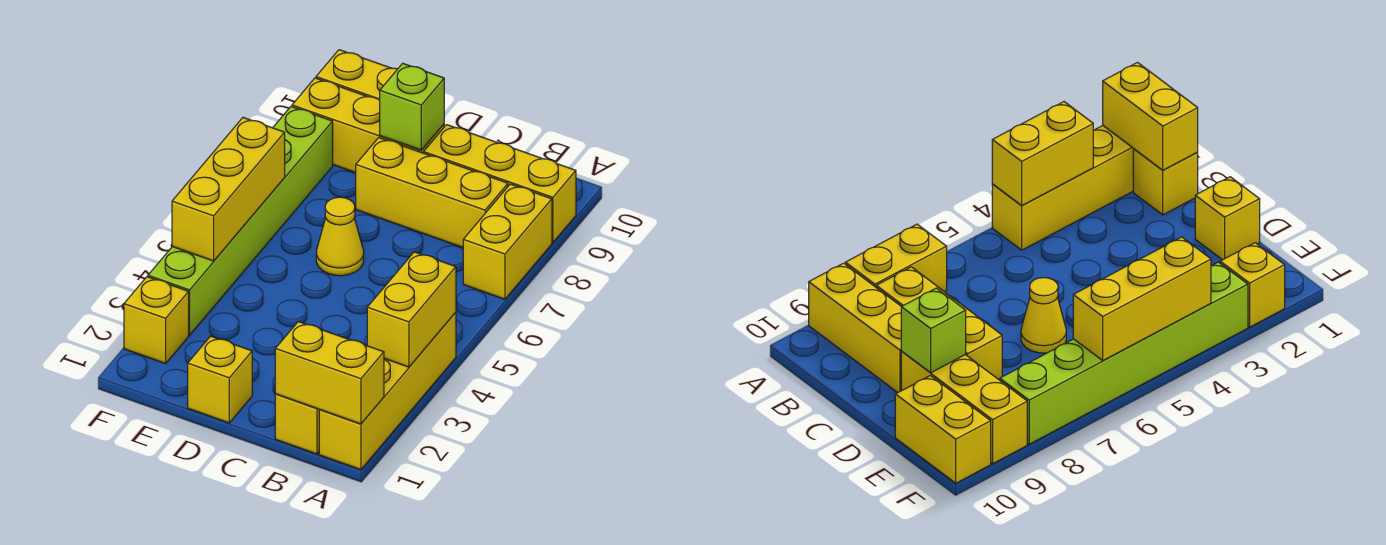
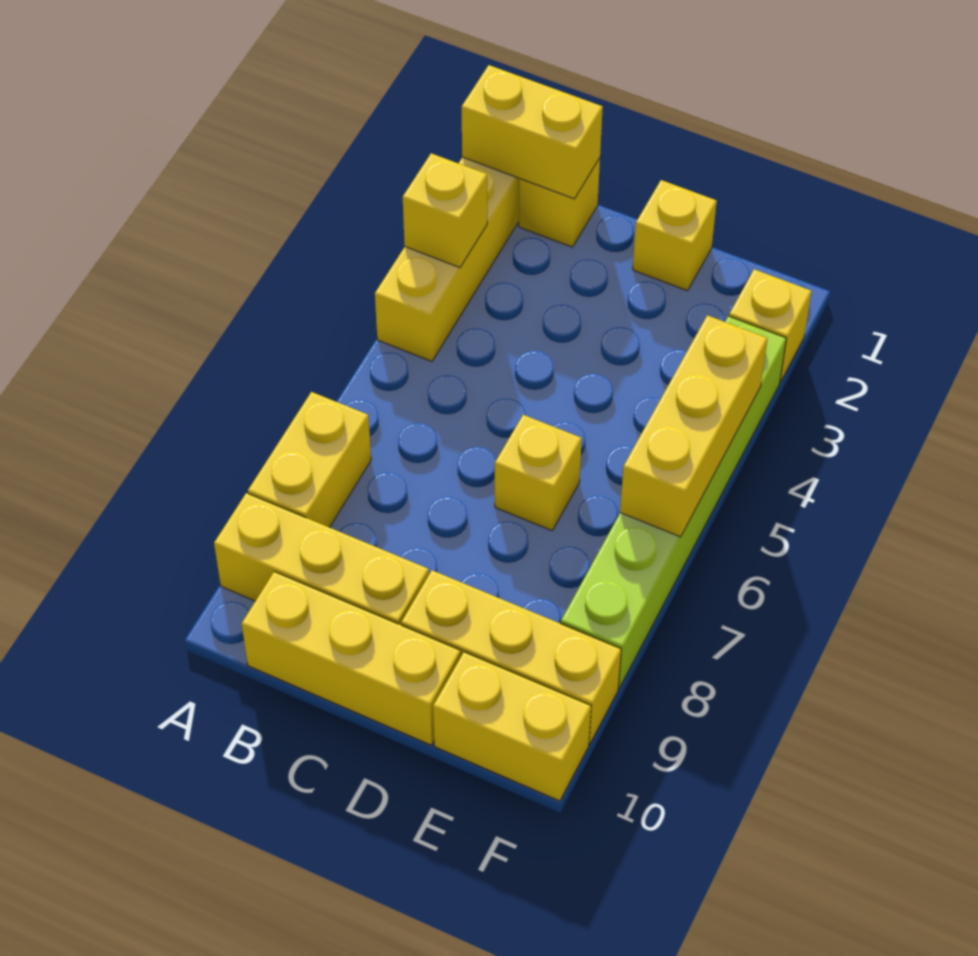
yellow 1x2 brick [367,252,456,367] -> yellow 1x1 brick [403,153,487,268]
yellow 1x3 brick [356,138,508,248] -> yellow 1x3 brick moved to [242,572,461,745]
yellow 1x1 cone [316,197,364,276] -> yellow 1x1 brick [495,415,582,530]
lime 1x1 brick [380,63,444,150] -> none

